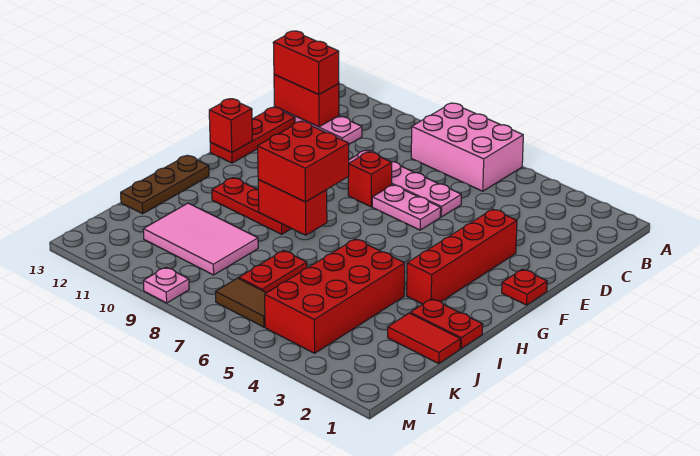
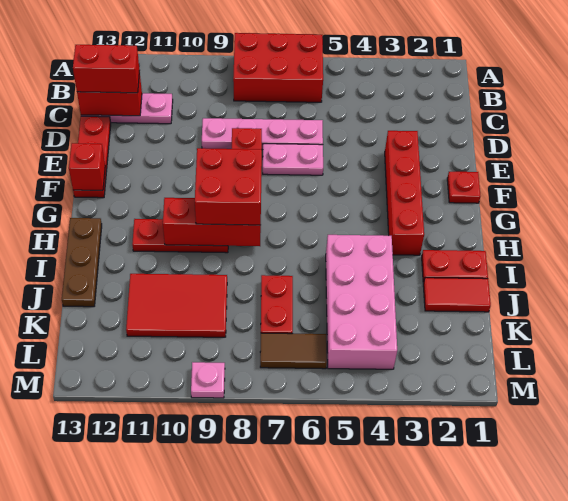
pink 2x3 brick [411,103,523,191] -> red 2x3 brick [233,33,323,102]
red 1x2 brick [258,180,327,235] -> red 1x3 brick [163,198,261,246]
red 2x4 brick [265,239,405,353] -> pink 2x4 brick [326,235,397,369]
pink 2x3 tile [143,203,258,275] -> red 2x3 tile [126,274,227,337]

